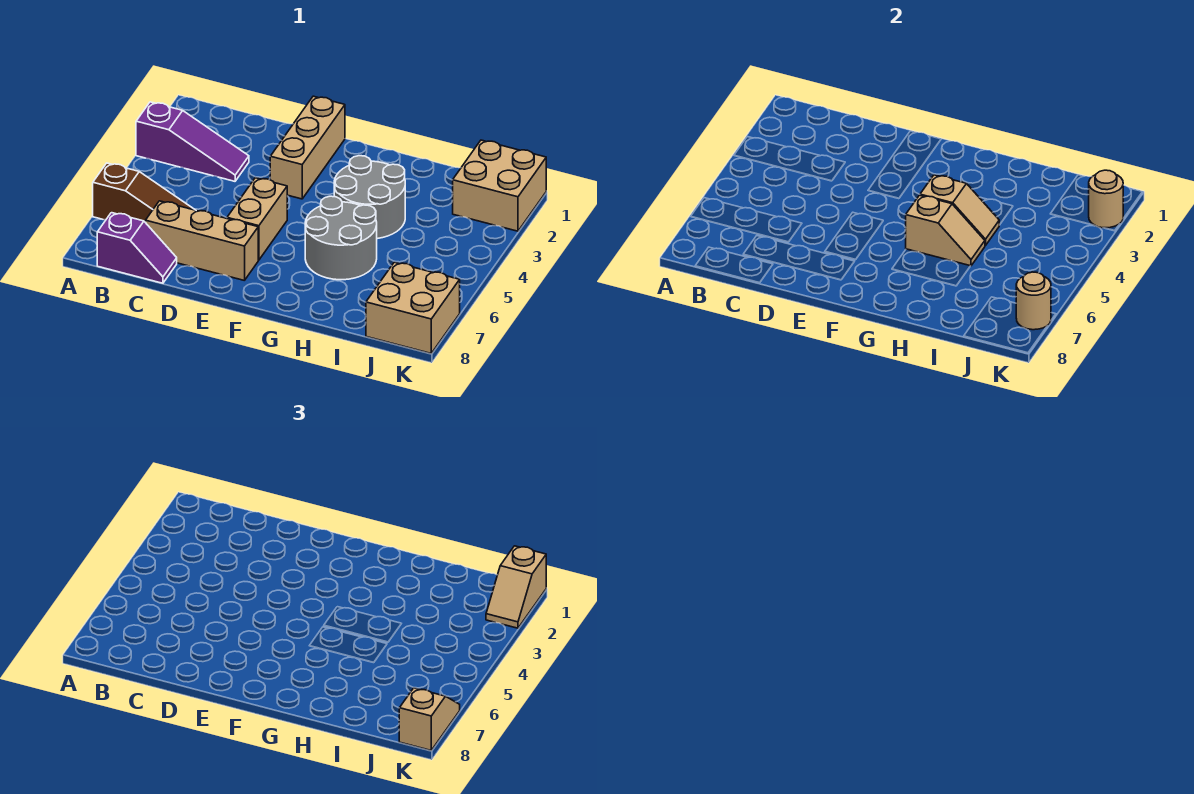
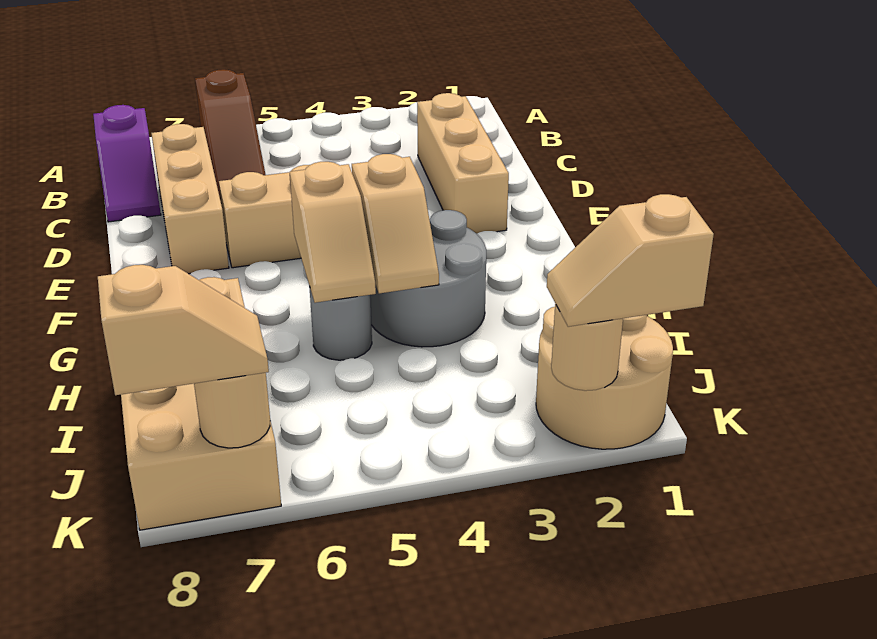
purple 1x3 slope [136,102,249,181] -> none
tan 1x3 brick [270,96,345,199] -> tan 1x3 brick turned to [417,93,509,234]
grey 2x2 round brick [305,196,377,280] -> grey 1x1 round brick [309,286,372,360]
tan 2x2 brick [453,140,546,231] -> tan 2x2 round brick [536,307,673,449]
tan 2x2 brick [366,262,460,353] -> tan 2x4 brick [121,277,281,530]

